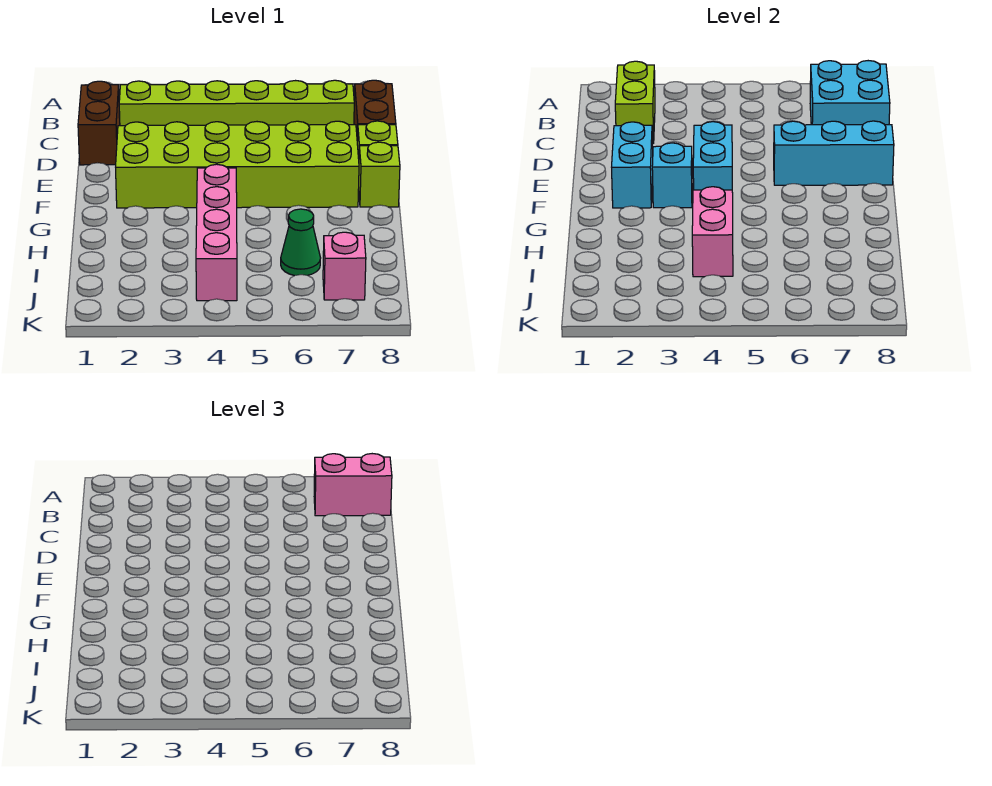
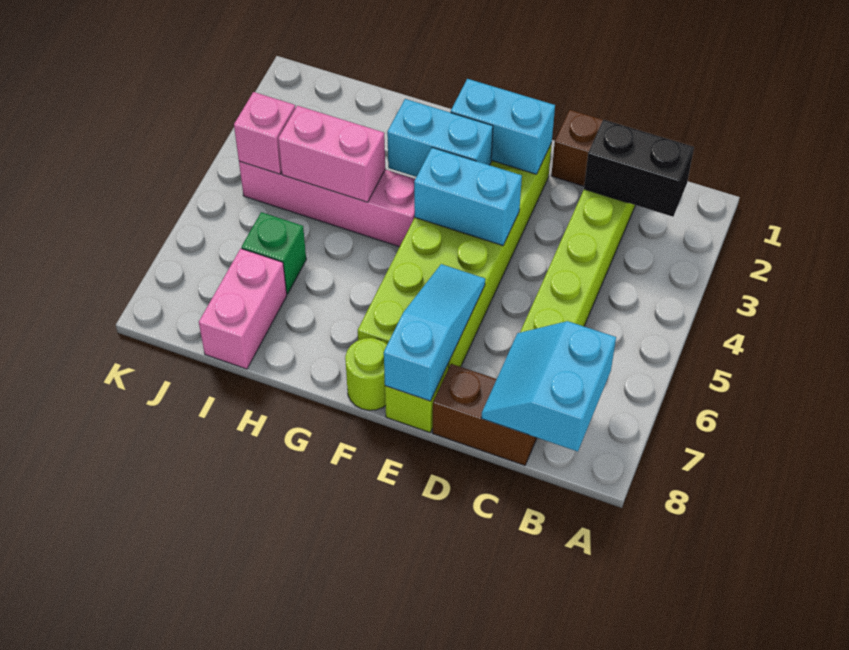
lime 1x2 brick [615,61,655,144] -> black 1x2 brick [584,120,694,217]
cyan 2x2 brick [810,61,890,125] -> cyan 2x2 slope [481,321,616,452]
pink 1x2 brick [314,454,392,516] -> pink 1x2 brick moved to [199,249,287,369]
cyan 1x3 brick [774,121,894,185] -> cyan 1x3 slope [384,264,485,401]
cyan 1x1 brick [652,143,692,208] -> cyan 1x2 brick [387,99,493,177]
lime 1x1 brick [359,142,400,207] -> lime 1x1 round brick [345,338,387,410]
green 1x1 cone [281,209,320,276] -> green 1x1 brick [242,212,306,294]
pink 1x1 brick [323,232,366,300] -> pink 1x1 brick moved to [234,92,295,174]

